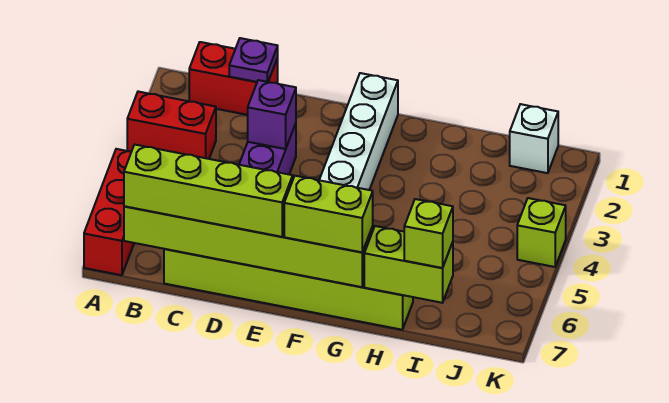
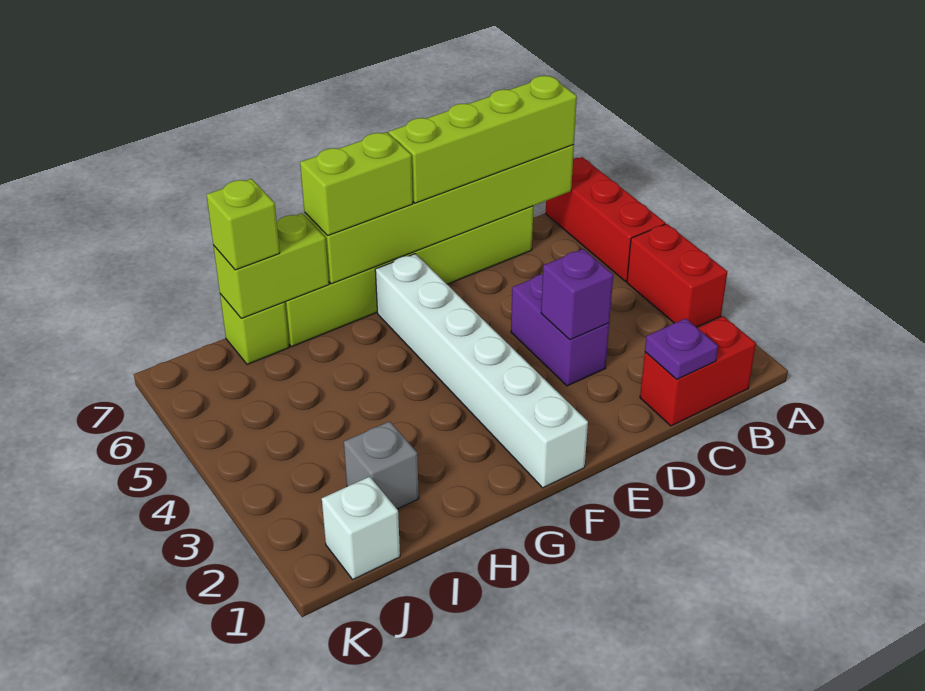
red 1x2 brick [127,92,216,159] -> red 1x2 brick turned to [627,224,727,327]
none -> grey 1x1 brick [344,421,419,509]
lime 1x1 brick [517,198,566,267] -> lime 1x1 brick moved to [220,294,289,365]

